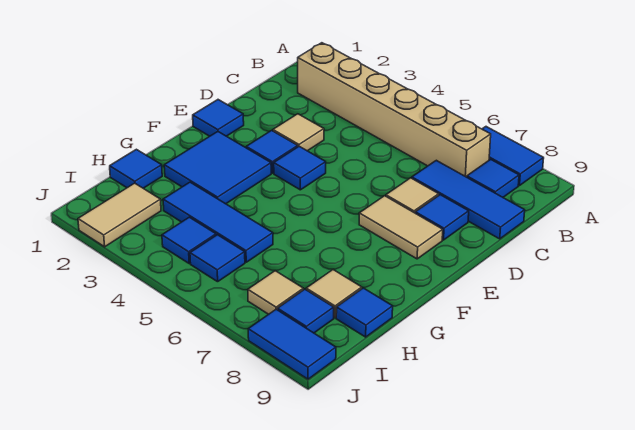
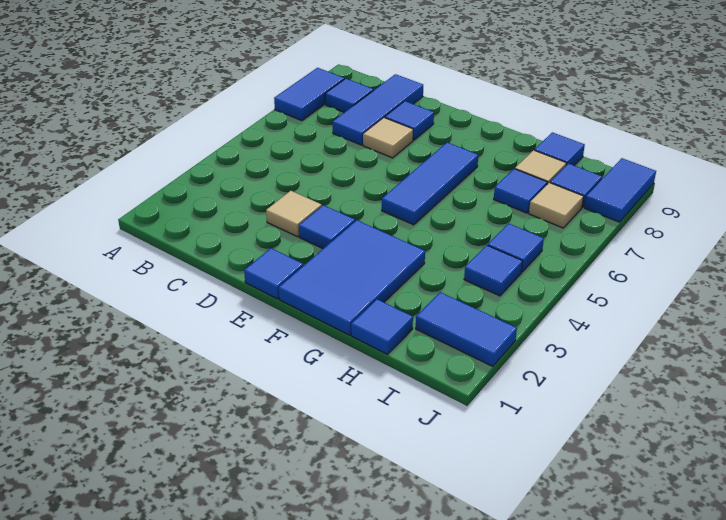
tan 1x6 brick [298,43,491,177] -> none
blue 1x1 tile [274,146,326,190] -> blue 1x1 tile moved to [494,169,547,213]
tan 1x2 tile [359,196,443,259] -> none
blue 2x2 tile [164,132,271,204] -> blue 2x3 tile [279,220,425,335]
blue 1x3 tile [163,182,273,262] -> blue 1x3 tile moved to [382,142,478,225]
tan 1x2 tile [78,183,161,247] -> blue 1x2 tile [416,292,517,366]

